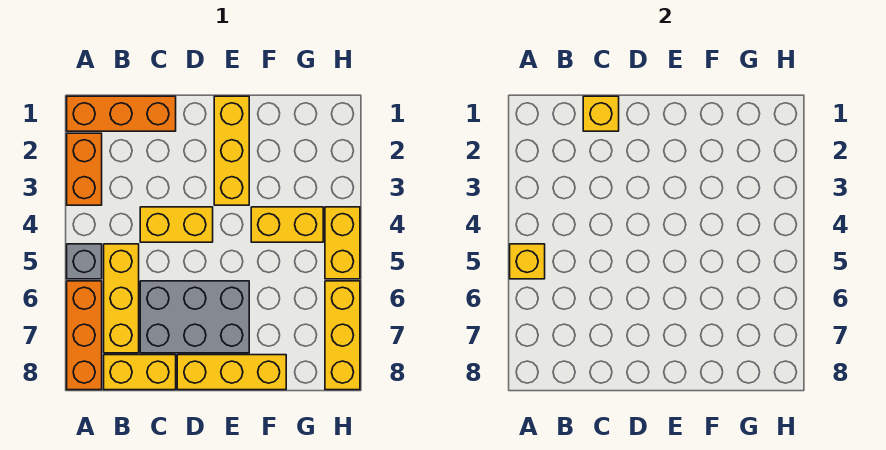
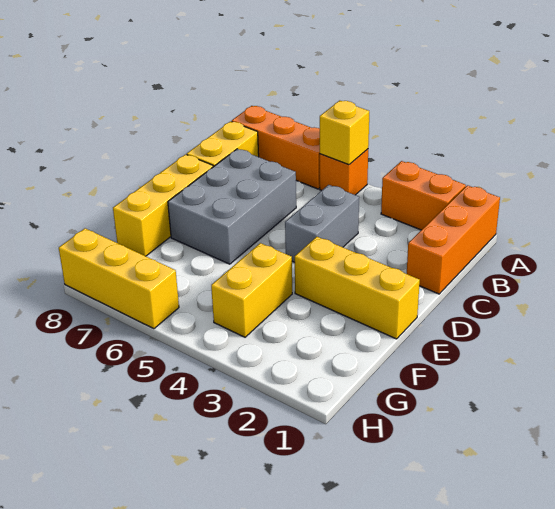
grey 1x1 brick [67,244,102,279] -> orange 1x1 brick [320,149,368,195]
yellow 1x3 brick [104,244,139,353] -> none
yellow 1x1 brick [583,96,619,131] -> none
yellow 1x2 brick [140,207,213,242] -> grey 1x2 brick [285,185,359,262]
yellow 1x2 brick [325,207,360,279] -> none

